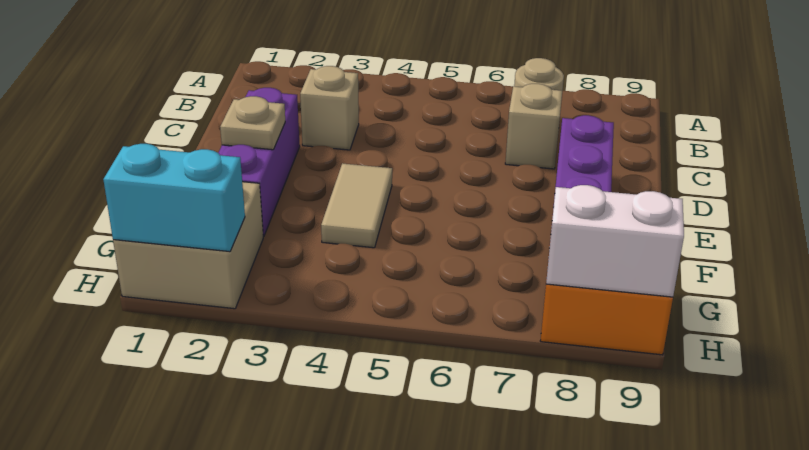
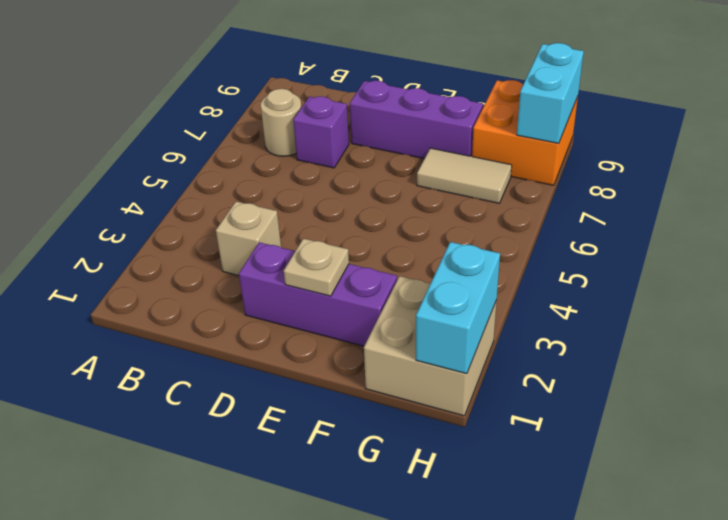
tan 1x1 brick [505,84,562,169] -> purple 1x1 brick [293,96,349,168]
tan 1x2 tile [321,163,392,248] -> tan 1x2 tile moved to [417,148,512,203]
white 1x2 brick [546,185,684,297] -> cyan 1x2 brick [517,43,584,143]

